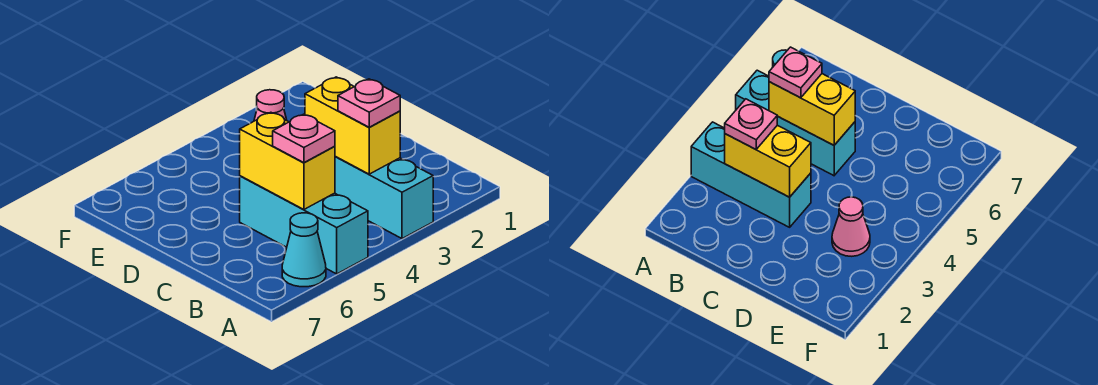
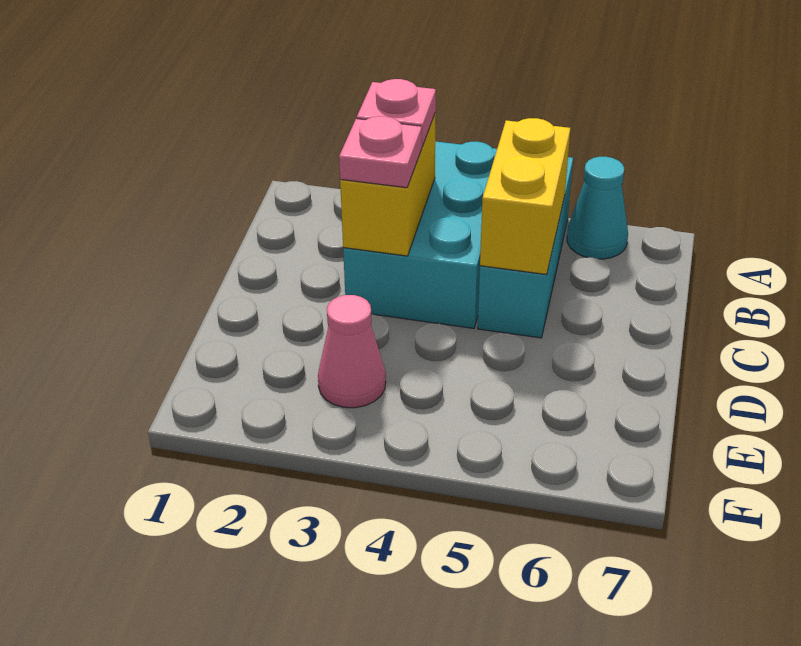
cyan 1x3 brick [335,156,433,239] -> cyan 2x3 brick [343,141,497,328]
pink 1x1 plate [273,114,335,163] -> pink 1x1 plate moved to [339,116,422,188]

